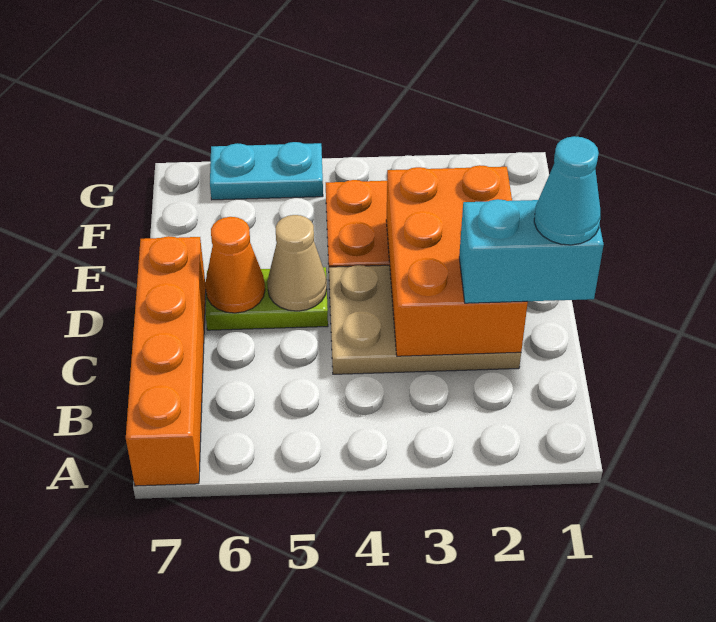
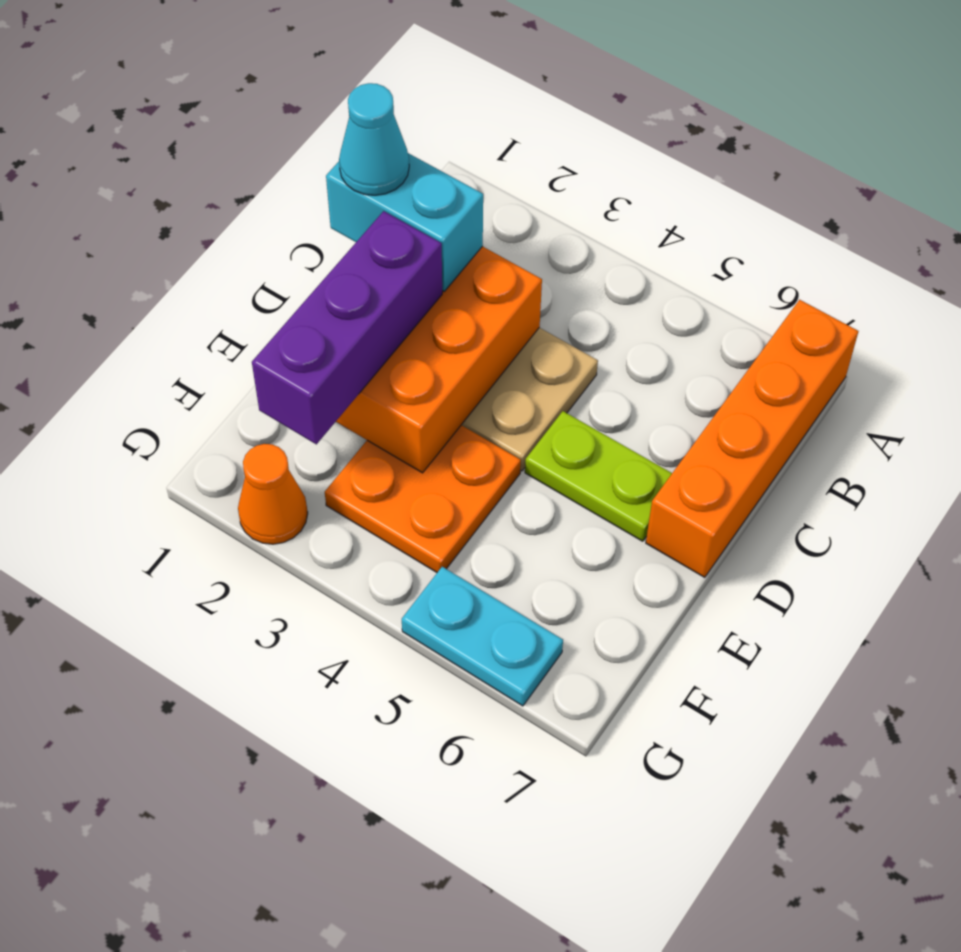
none -> purple 1x3 brick [252,211,442,444]
tan 1x1 cone [267,215,327,311] -> none
orange 1x1 cone [205,217,265,313] -> orange 1x1 cone moved to [238,444,308,544]

